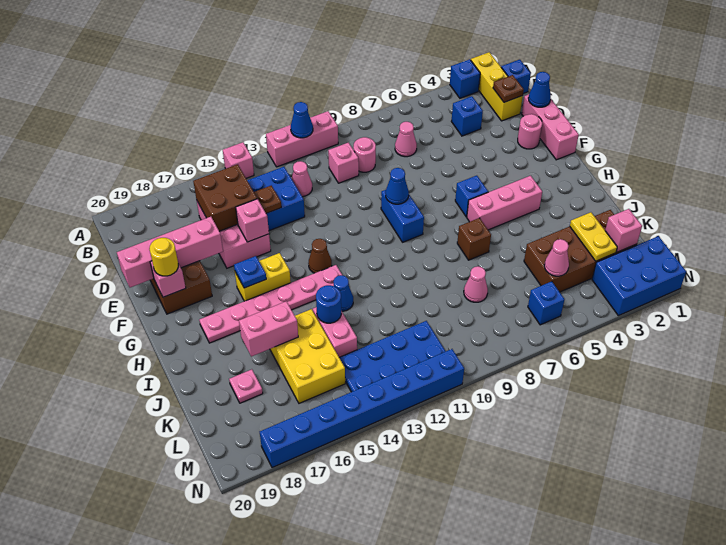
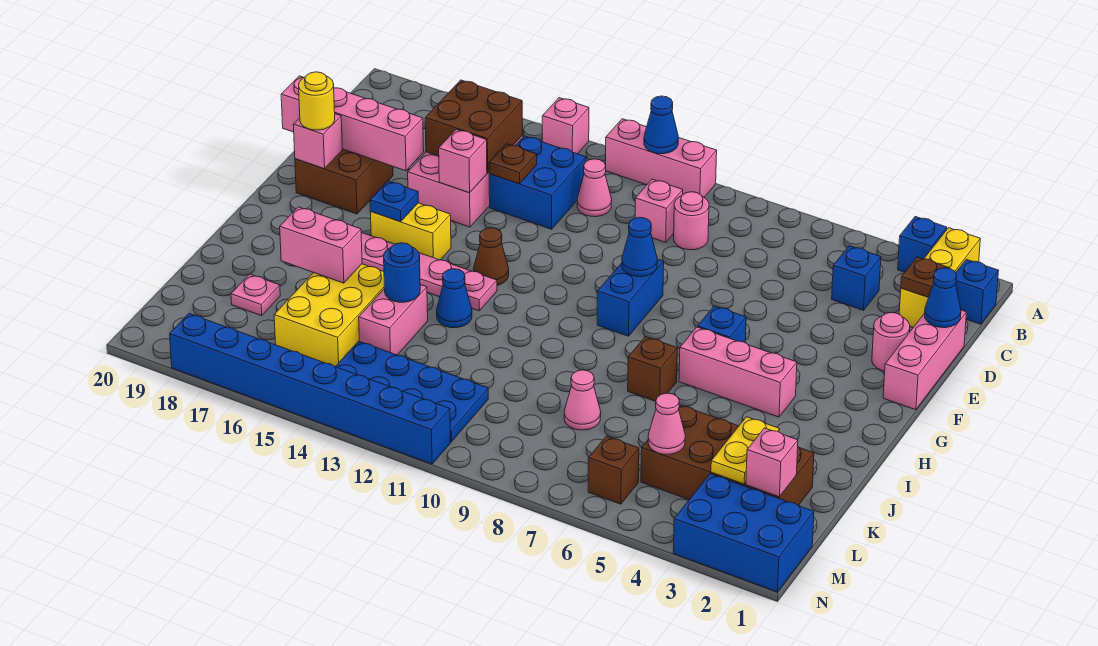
pink 1x1 cone [395,122,417,157] -> none
blue 1x1 brick [528,281,564,325] -> brown 1x1 brick [588,436,639,504]

